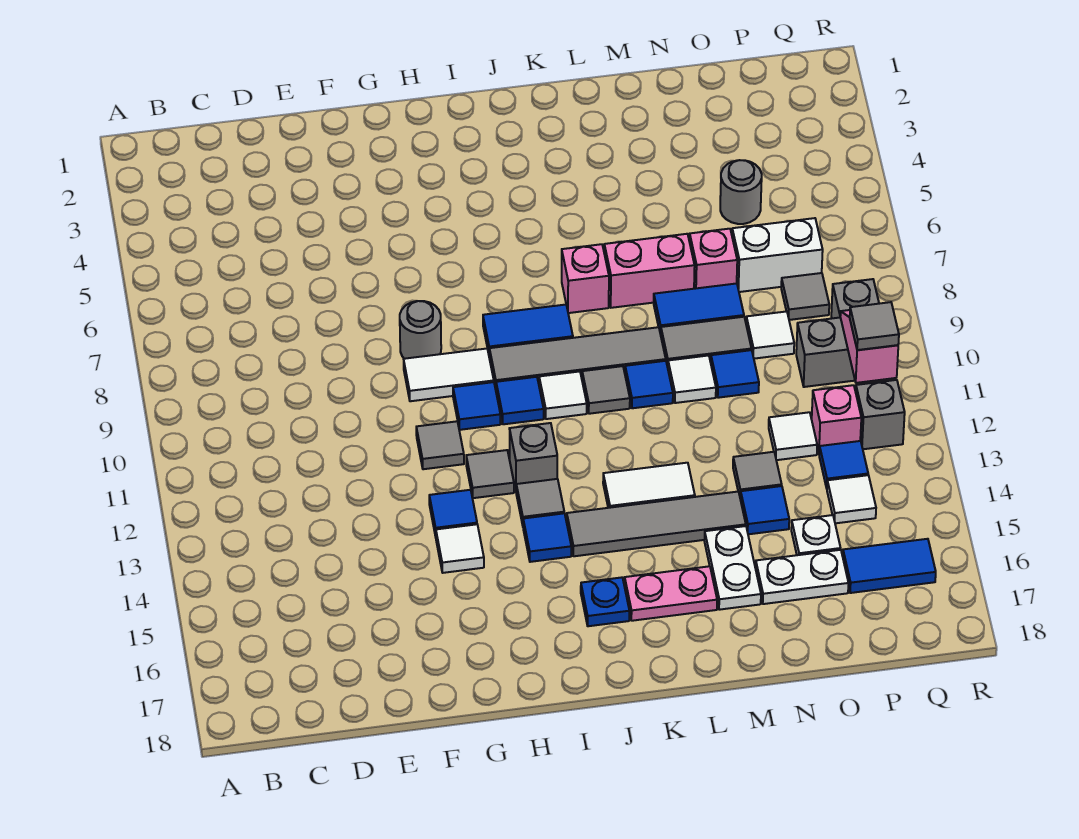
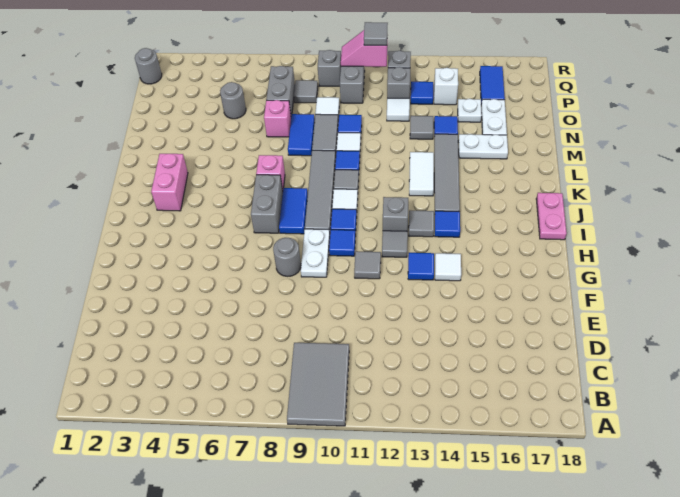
none -> grey 2x3 tile [287,343,349,426]
white 1x2 tile [404,349,494,401] -> white 1x2 plate [301,229,330,277]
none -> grey 1x2 brick [251,175,283,233]
blue 1x1 plate [581,577,629,626] -> none
pink 1x2 plate [625,566,717,621] -> pink 1x2 plate moved to [536,193,567,240]
pink 1x2 brick [604,234,695,308] -> pink 1x2 brick moved to [151,154,188,211]
white 1x2 brick [732,218,823,292] -> grey 1x2 brick [266,66,295,116]
pink 1x1 brick [812,385,861,453] -> grey 1x1 brick [387,67,410,98]
white 1x1 tile [827,475,876,523] -> white 1x1 brick [434,68,458,105]
none -> grey 1x1 round brick [135,48,162,84]

